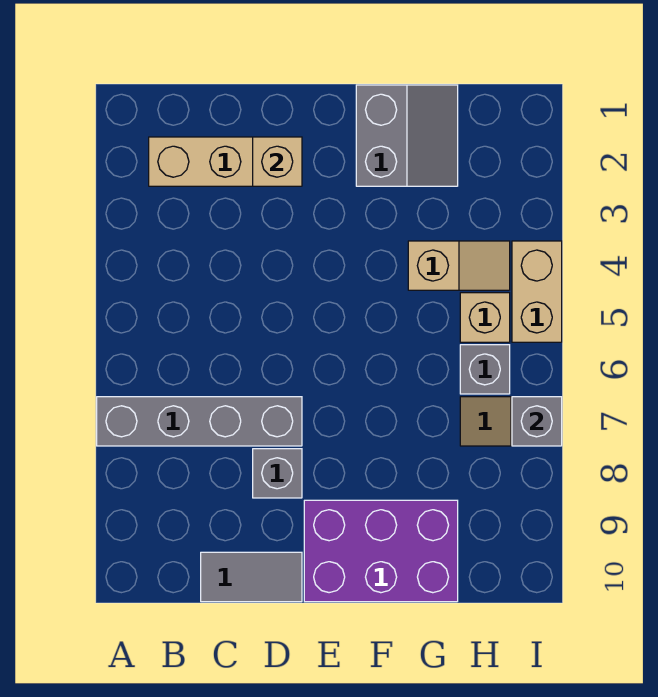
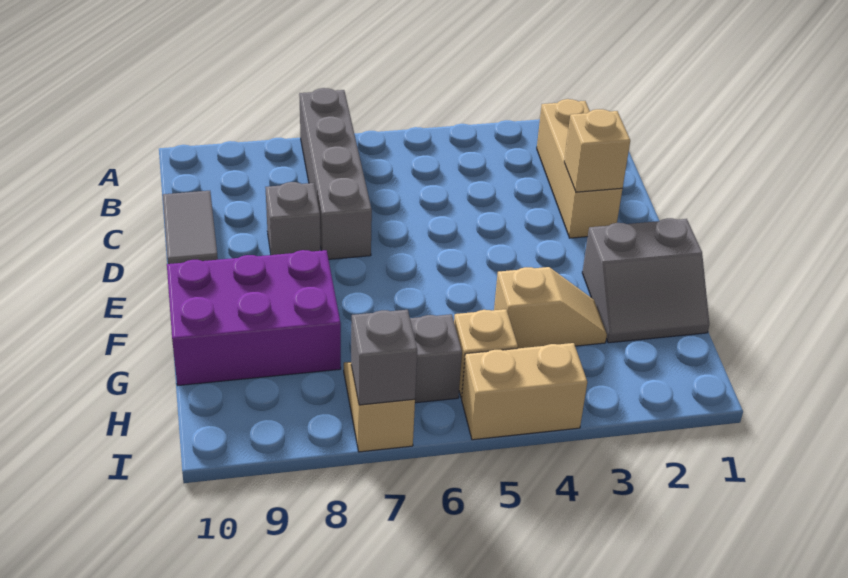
purple 2x3 brick [304,500,458,602] -> purple 2x3 brick turned to [167,250,341,385]
tan 1x2 slope [408,241,510,290] -> tan 1x2 slope turned to [494,267,607,348]

